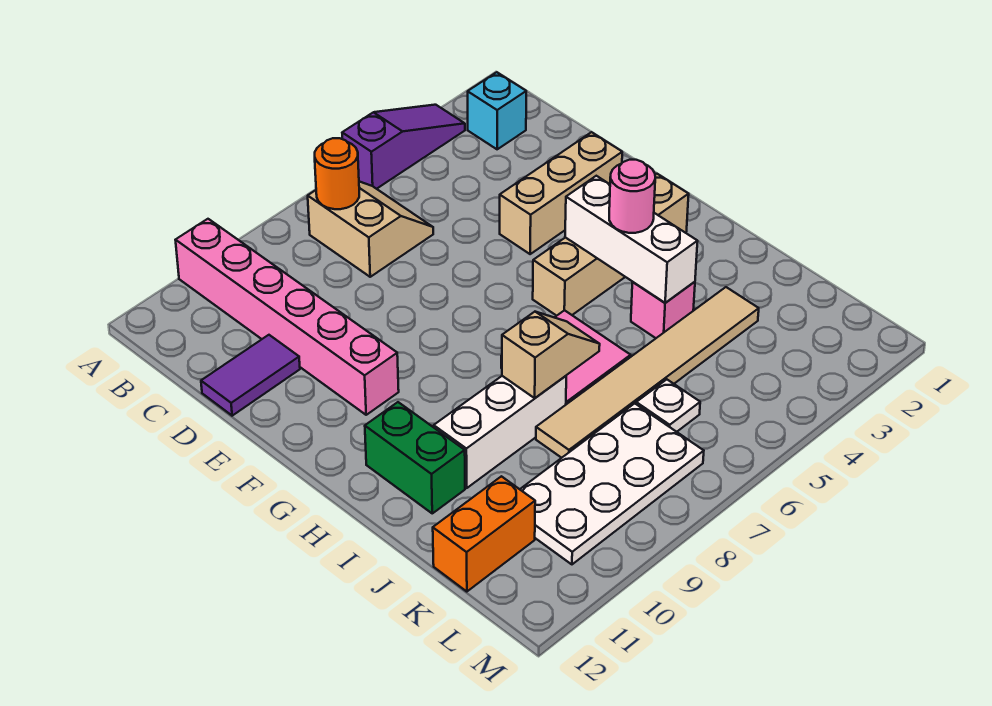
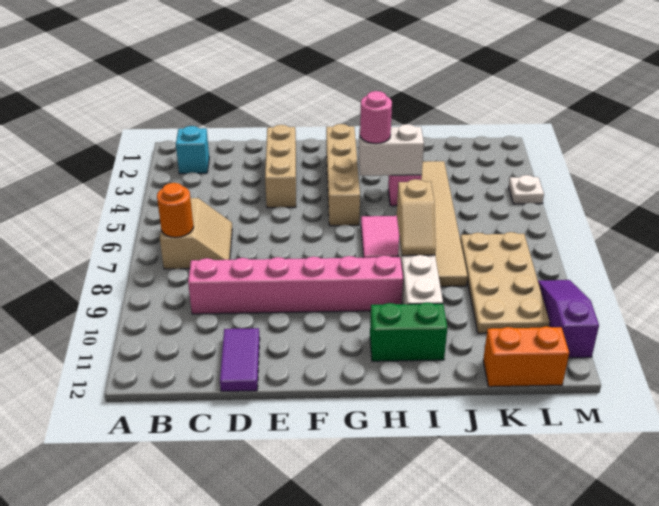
purple 1x3 slope [342,105,465,189] -> purple 1x3 slope moved to [538,280,599,358]
pink 1x6 brick [176,219,399,415] -> pink 1x6 brick moved to [188,256,403,314]
tan 2x2 slope [308,182,433,277] -> tan 2x2 slope turned to [160,198,232,269]
white 1x3 brick [565,176,698,303] -> white 1x2 brick [359,124,424,176]
tan 1x2 slope [502,312,600,398] -> tan 1x2 slope turned to [397,179,436,256]
white 1x1 plate [636,380,700,432] -> white 1x1 plate moved to [509,175,544,204]
white 2x4 plate [520,403,704,564] -> tan 2x4 plate [460,232,550,334]
orange 1x2 brick [433,476,535,592] -> orange 1x2 brick turned to [483,326,569,387]

